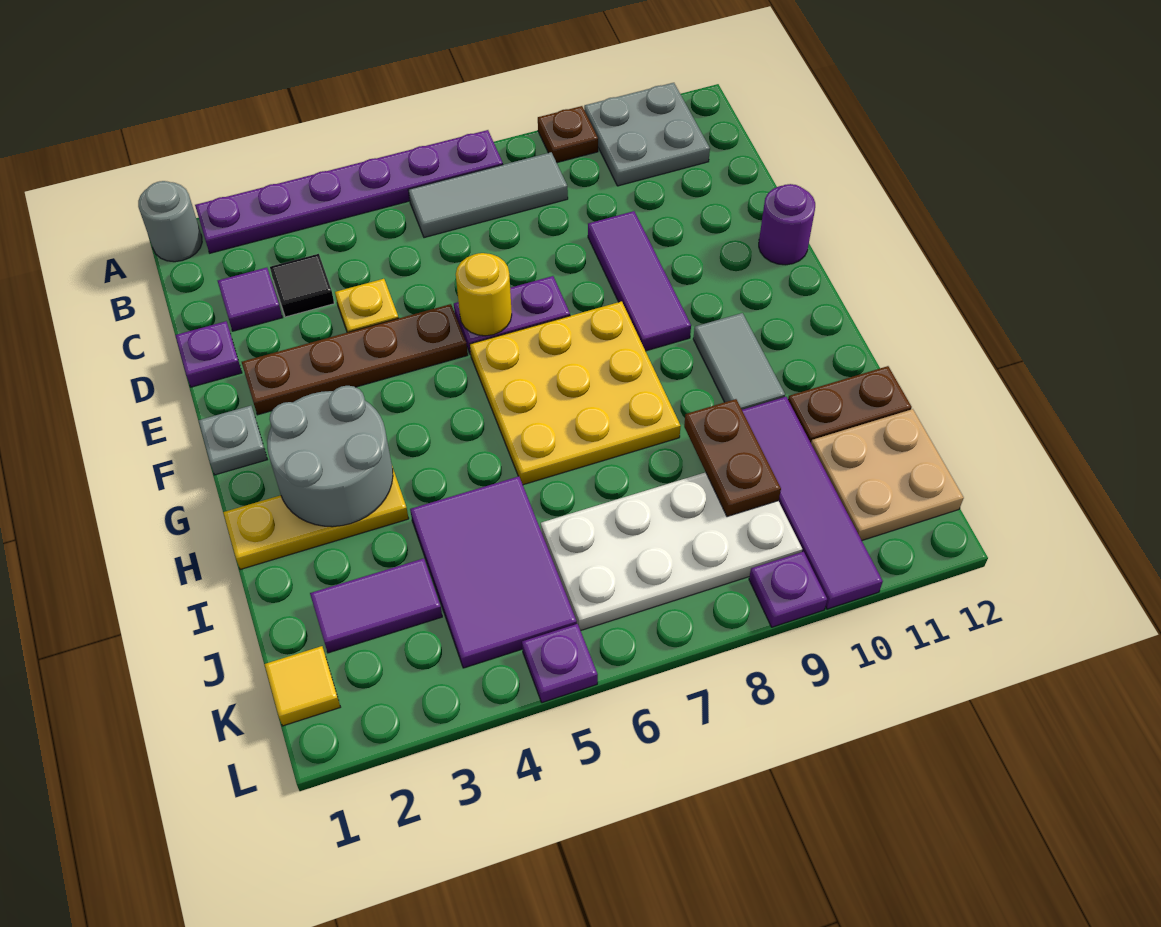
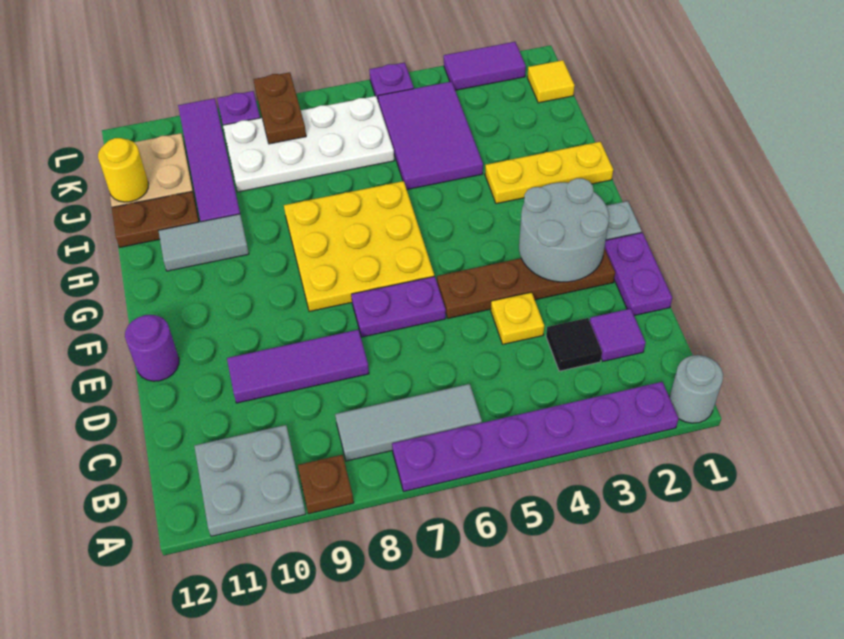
purple 1x1 plate [175,321,242,387] -> purple 1x2 plate [605,233,672,316]
purple 1x3 tile [588,211,691,351] -> purple 1x3 tile turned to [227,330,369,403]
yellow 1x1 round brick [456,253,512,336] -> yellow 1x1 round brick moved to [98,138,149,202]
grey 2x2 round brick [267,386,393,527] -> grey 2x2 round brick moved to [519,178,609,282]
grey 1x2 tile [693,313,785,410] -> grey 1x2 tile turned to [159,214,249,271]
brown 1x2 plate [684,399,781,517] -> brown 1x2 plate moved to [254,72,306,144]
purple 1x2 tile [310,558,442,653] -> purple 1x2 tile moved to [444,42,526,90]

